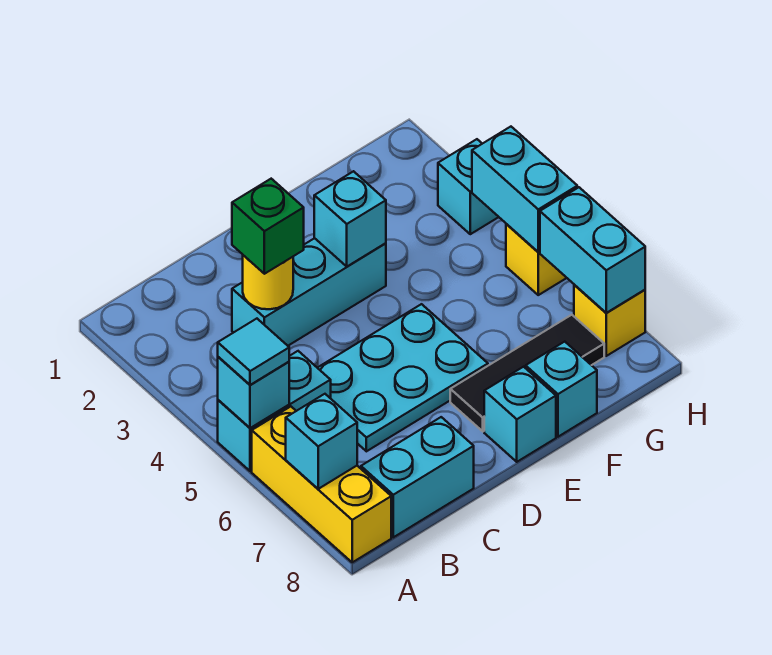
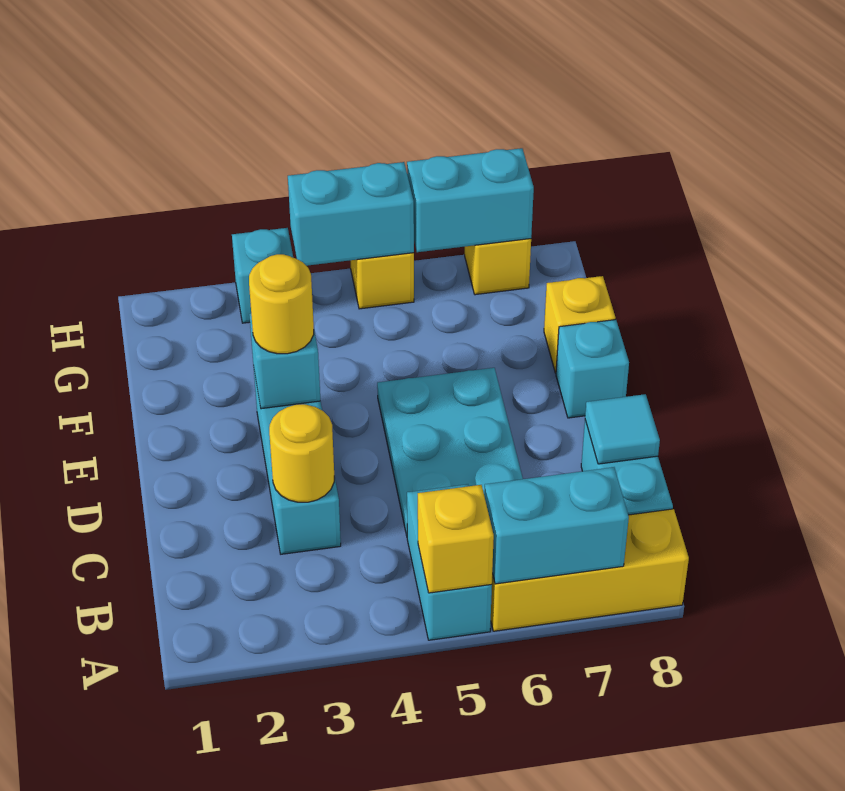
cyan 1x1 brick [218,357,289,428] -> yellow 1x1 brick [418,485,494,593]
cyan 1x1 tile [218,319,289,385] -> cyan 1x1 tile moved to [585,394,660,464]
cyan 1x1 brick [286,394,357,489] -> cyan 1x2 brick [484,467,629,584]
green 1x1 brick [232,179,304,274] -> none
none -> yellow 1x1 round brick [249,254,314,354]
black 1x3 tile [450,315,604,431] -> none
cyan 1x1 brick [526,342,597,437] -> yellow 1x1 brick [544,276,616,373]

